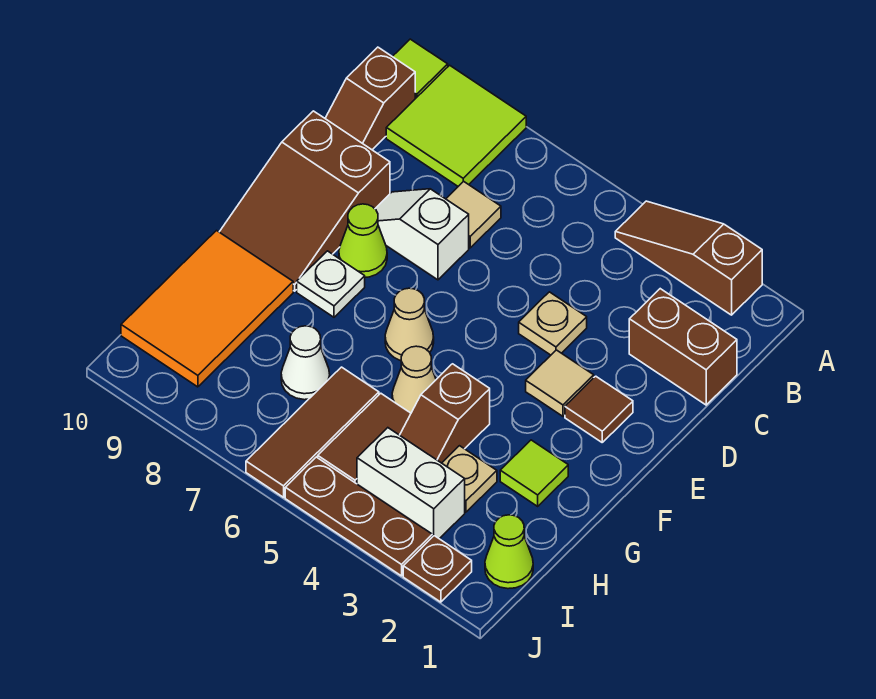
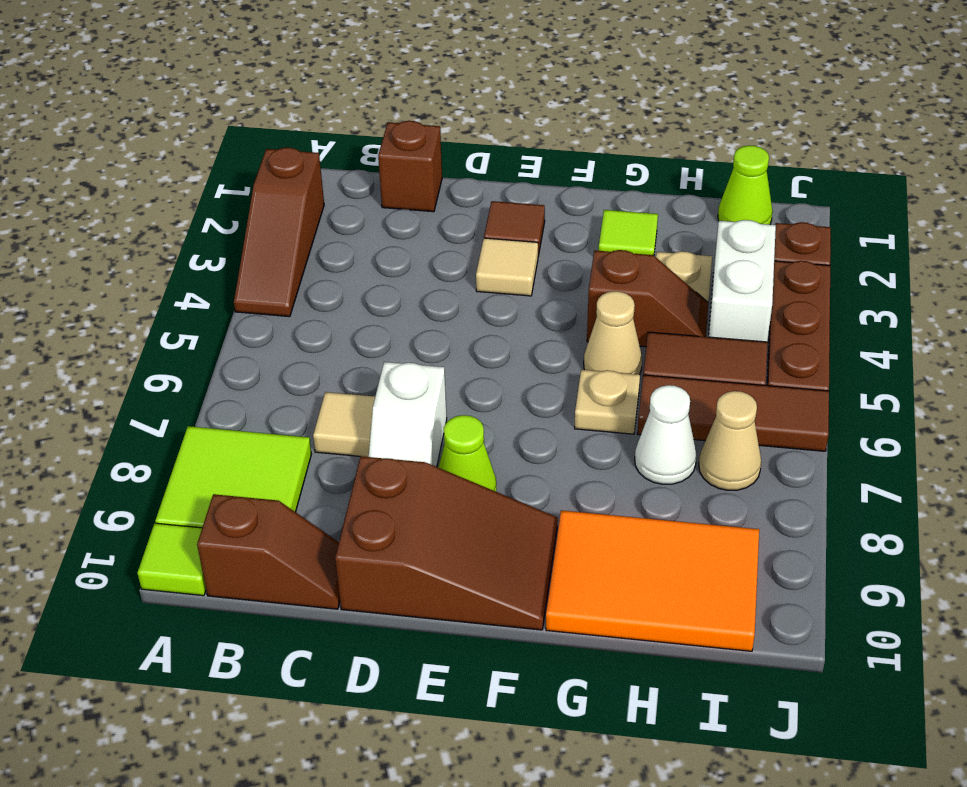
brown 1x2 brick [629,289,737,405] -> brown 1x1 brick [378,121,442,212]
tan 1x1 plate [519,292,587,355] -> tan 1x1 plate moved to [575,370,640,434]
tan 1x1 cone [385,288,434,361] -> tan 1x1 cone moved to [699,391,761,490]
white 1x1 plate [297,251,365,317] -> none

